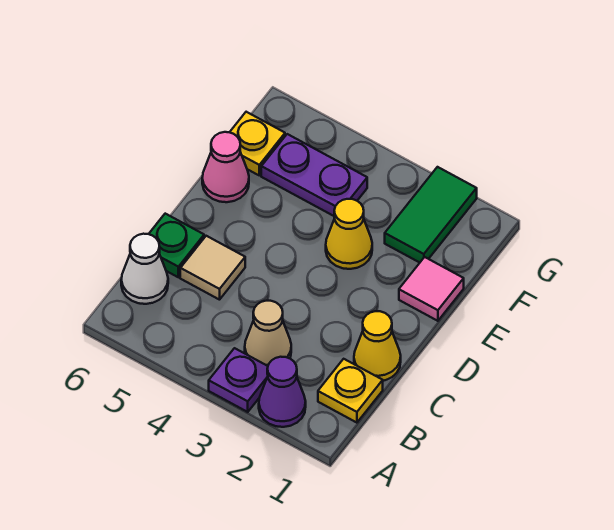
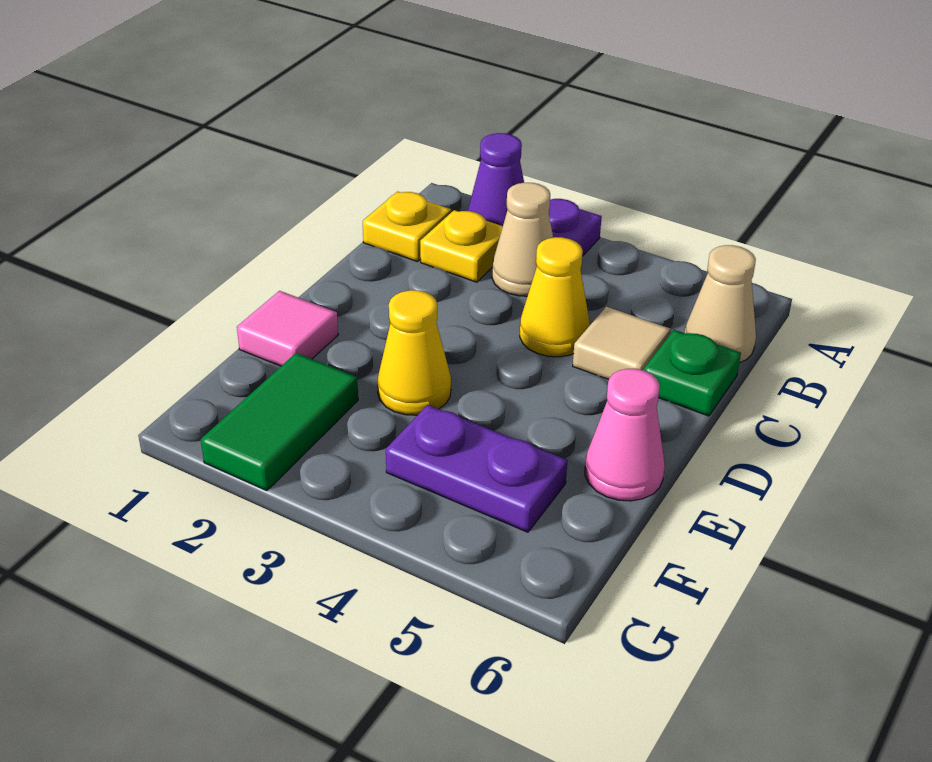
white 1x1 cone [121,234,168,304] -> tan 1x1 cone [685,245,756,363]
yellow 1x1 cone [354,311,401,381] -> yellow 1x1 cone moved to [520,237,590,357]
yellow 1x1 plate [230,112,285,175] -> yellow 1x1 plate moved to [420,210,503,282]

